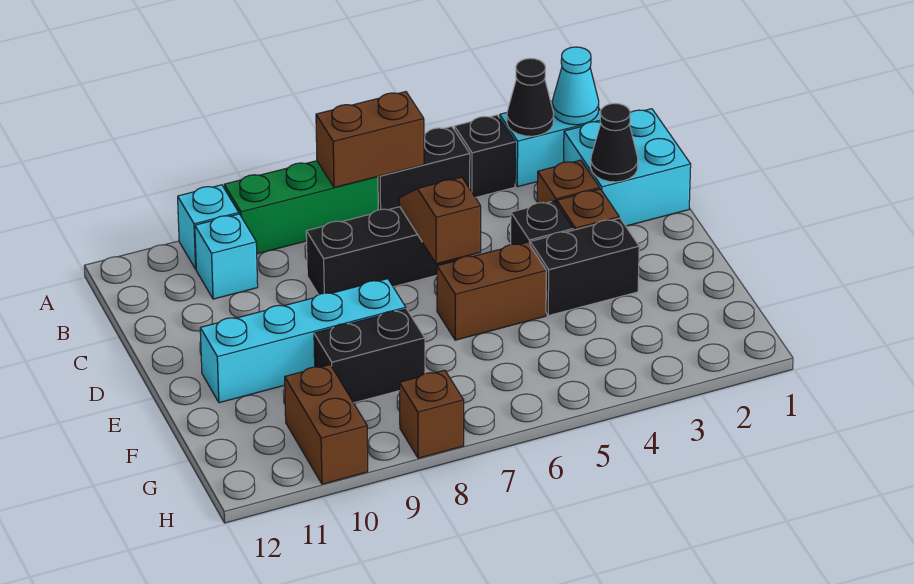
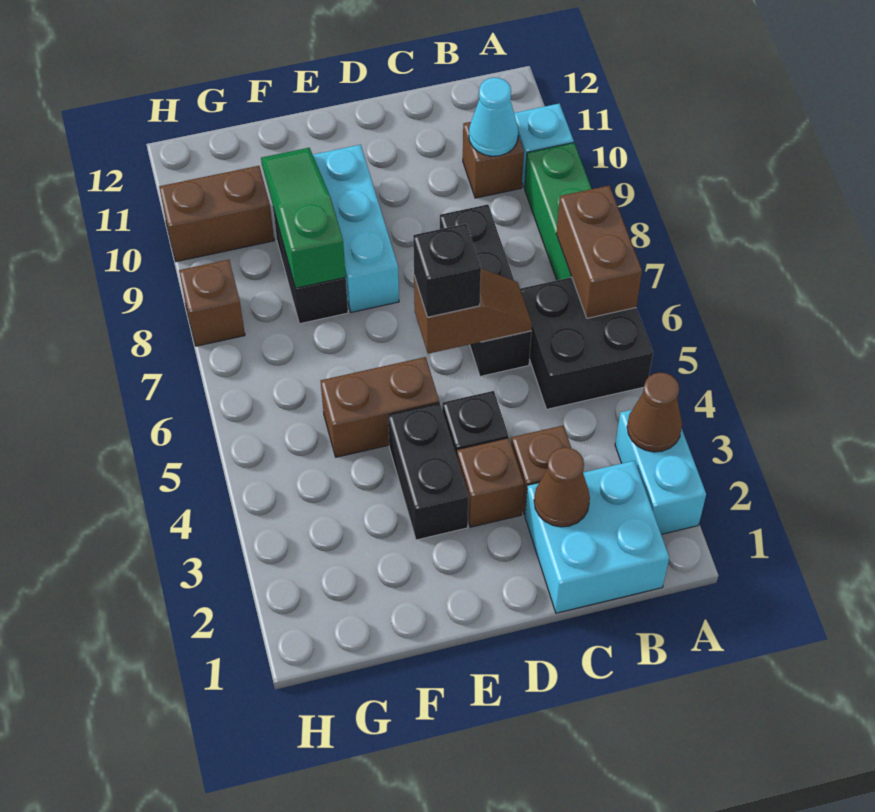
cyan 1x1 cone [552,47,599,125] -> cyan 1x1 cone moved to [469,78,518,156]
black 1x1 cone [507,58,554,136] -> brown 1x1 cone [627,373,682,452]
black 1x1 brick [454,115,515,198] -> black 1x1 brick moved to [413,224,481,317]
black 1x2 brick [378,127,470,210] -> black 2x2 brick [520,277,653,409]
cyan 1x1 brick [195,214,258,299] -> brown 1x1 brick [463,122,524,198]
black 1x1 cone [591,103,638,182] -> brown 1x1 cone [534,447,590,527]
brown 1x2 brick [437,242,547,340] -> brown 1x2 brick turned to [321,357,439,457]
cyan 1x4 brick [200,279,406,403] -> cyan 1x3 brick [313,145,399,312]
none -> green 1x3 slope [261,148,346,288]

